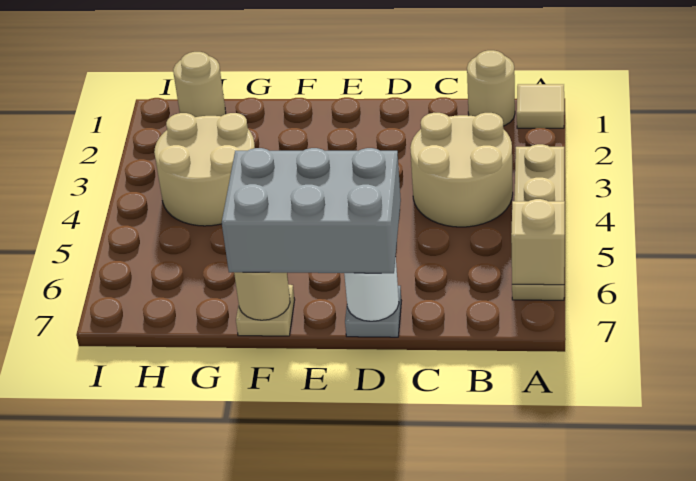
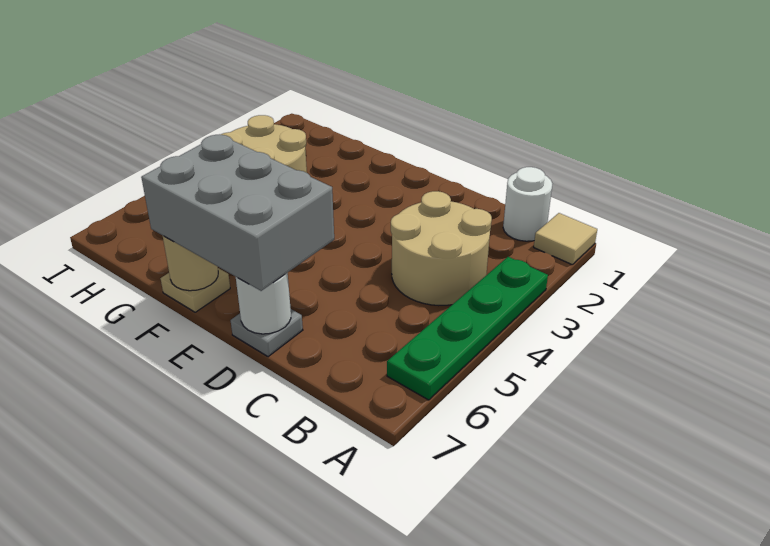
tan 1x4 plate [512,144,564,300] -> green 1x4 plate [387,257,548,400]
tan 1x1 brick [511,199,565,285] -> none
tan 1x1 round brick [467,50,515,126] -> white 1x1 round brick [503,167,552,241]
tan 1x1 round brick [173,52,226,117] -> none

